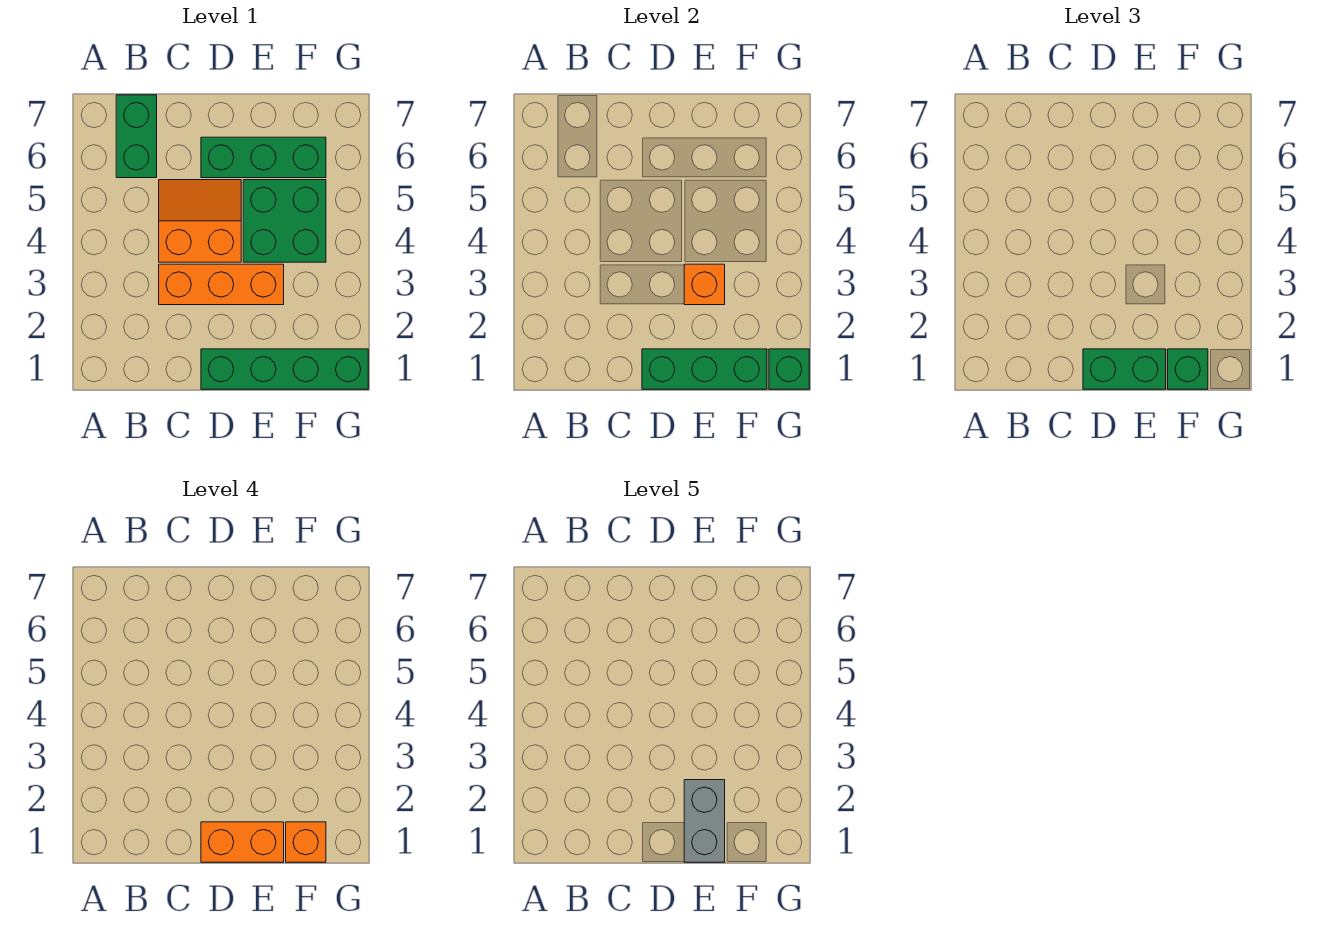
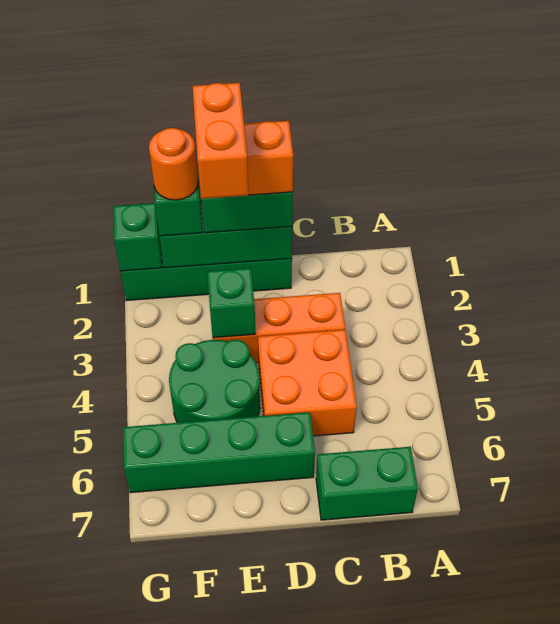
green 1x2 brick [116,95,157,178] -> green 1x2 brick turned to [316,447,418,520]
orange 2x2 slope [159,180,241,262] -> orange 2x2 brick [258,330,357,436]
green 1x3 brick [201,137,326,178] -> green 1x4 brick [123,412,315,493]
grey 1x2 brick [684,780,725,862] -> orange 1x2 brick [193,83,248,199]
orange 1x1 brick [684,264,725,305] -> green 1x1 brick [207,268,255,338]
green 2x2 brick [243,180,326,262] -> green 2x2 round brick [169,340,260,423]
orange 1x1 brick [286,822,326,862] -> orange 1x1 round brick [149,128,198,200]

